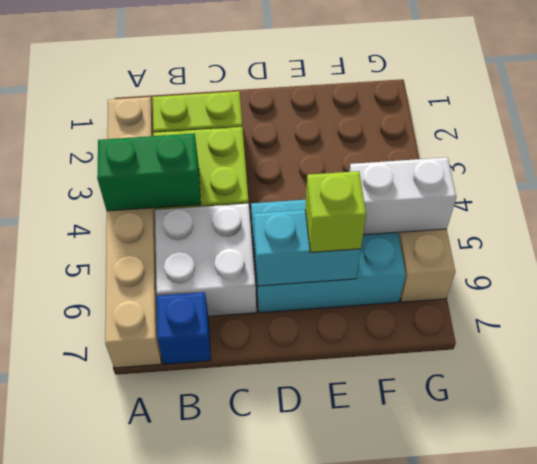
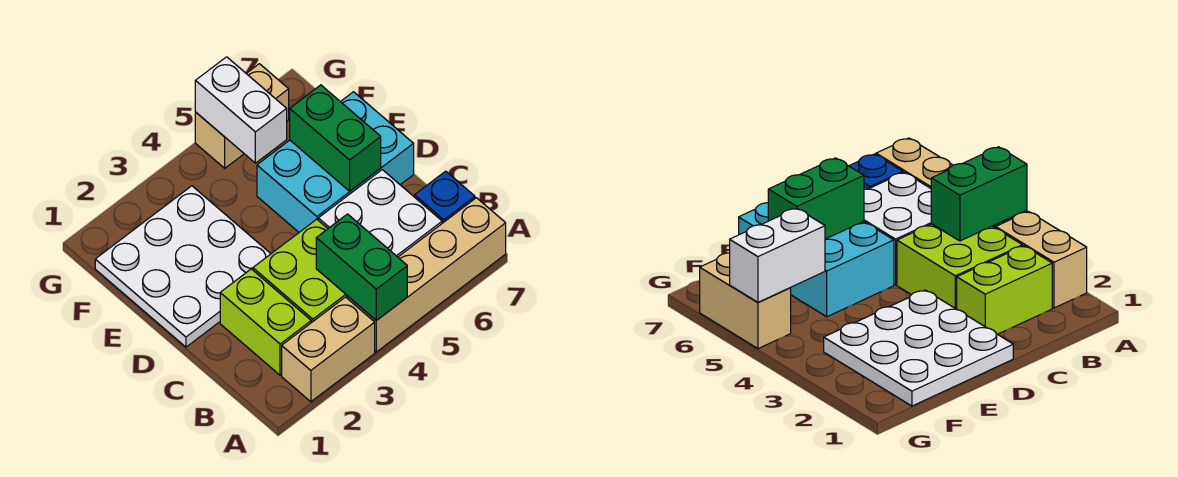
none -> white 3x3 plate [95,186,271,347]
cyan 2x3 brick [251,200,406,313] -> cyan 2x3 brick turned to [257,92,414,232]
cyan 1x2 brick [254,210,361,286] -> green 1x2 brick [290,85,381,191]
lime 1x1 brick [305,171,366,252] -> none

